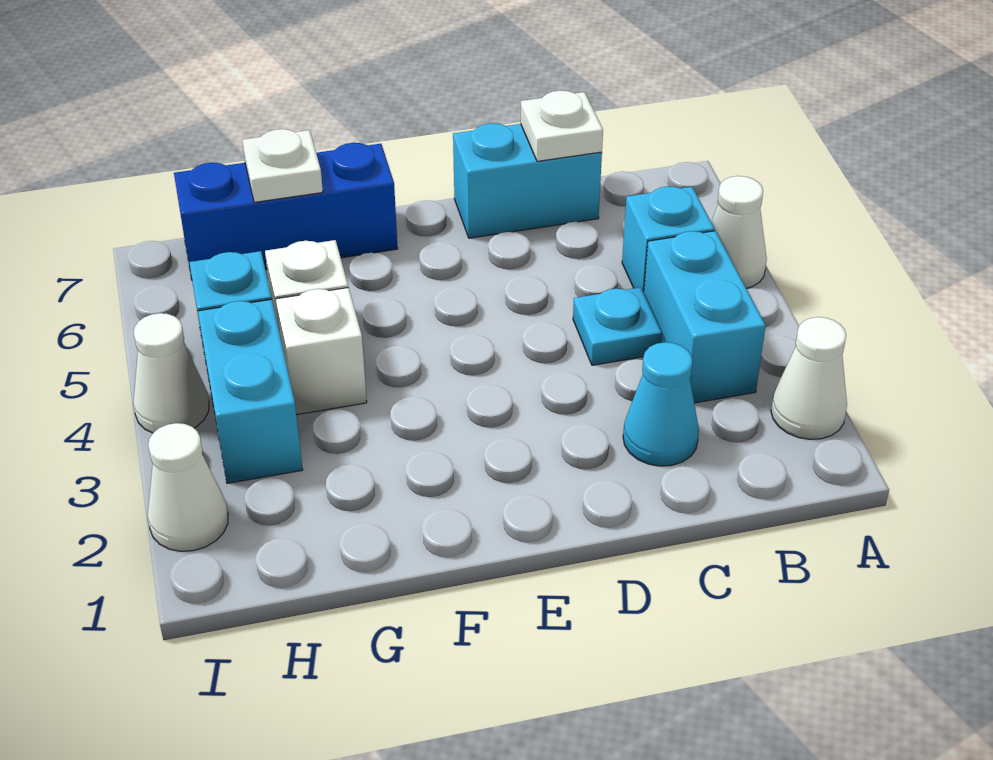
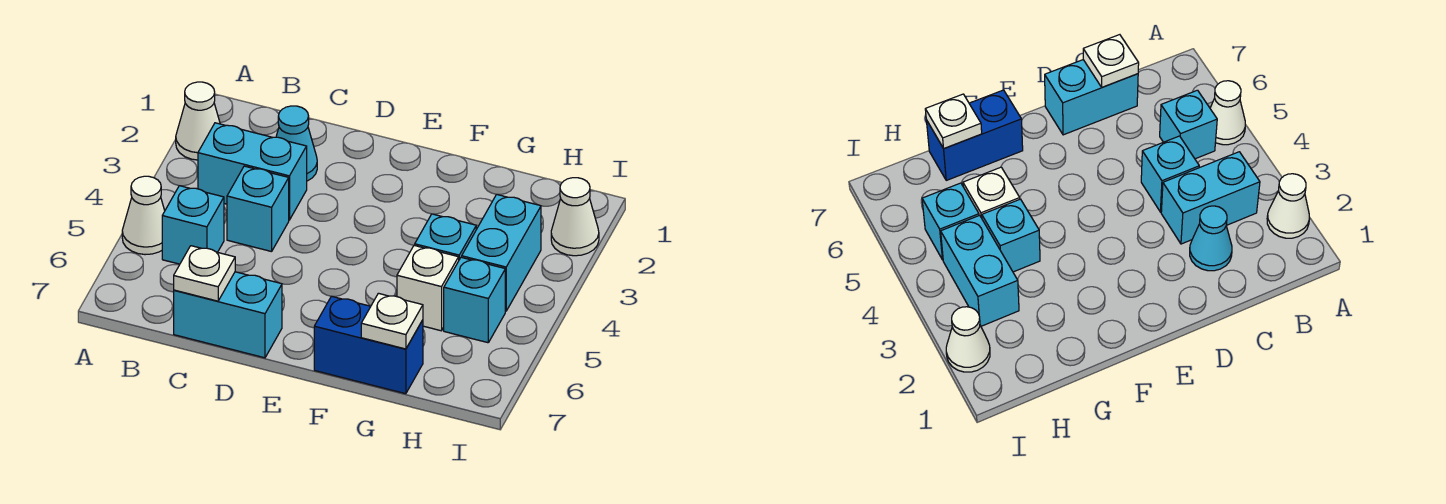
cyan 1x2 brick [644,231,766,403] -> cyan 1x2 brick turned to [198,123,307,220]
cyan 1x1 plate [573,287,662,365] -> cyan 1x1 brick [227,166,289,252]
blue 1x3 brick [174,143,398,279] -> blue 1x2 brick [314,296,423,394]
white 1x1 brick [276,288,367,415] -> cyan 1x1 brick [415,214,476,259]
white 1x1 cone [133,313,209,433] -> none

